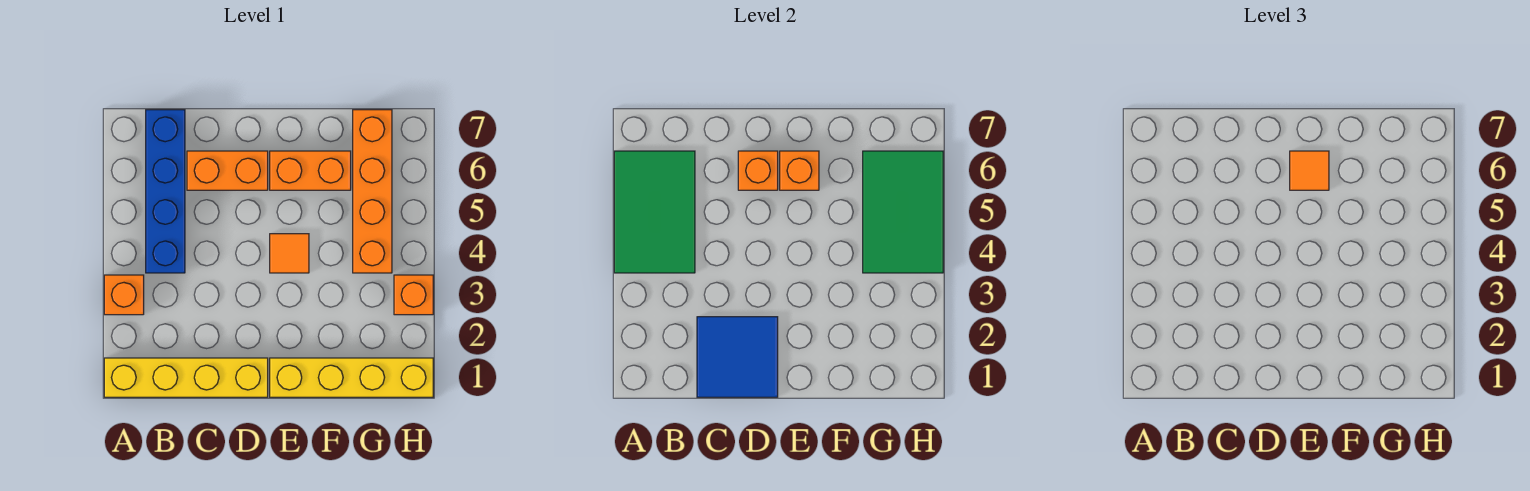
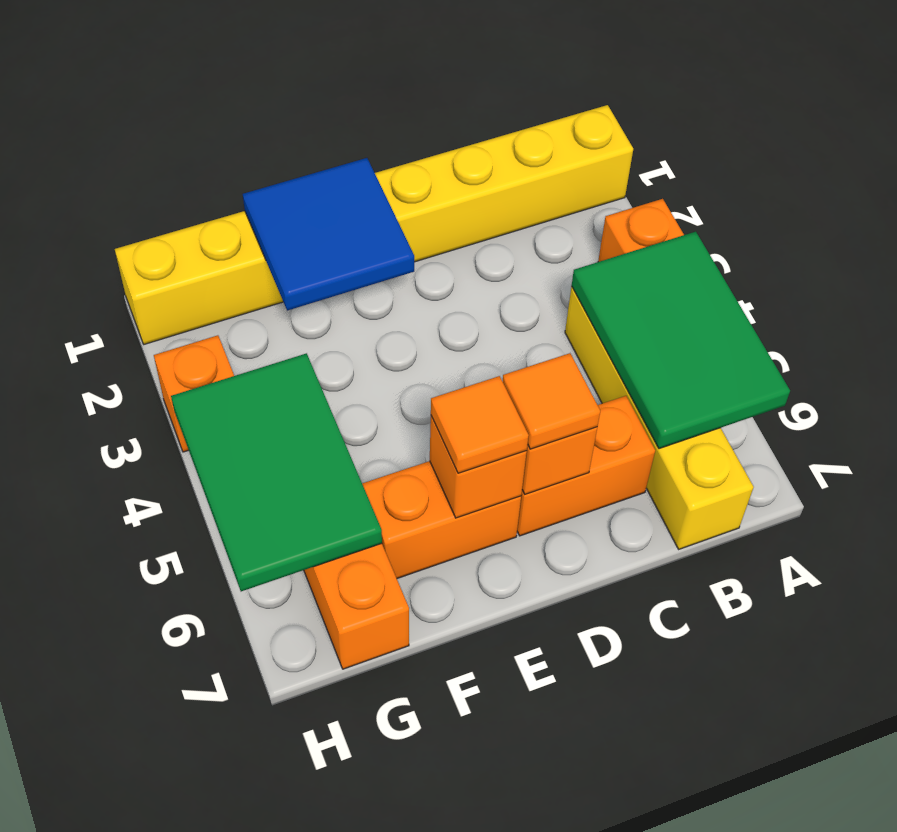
blue 1x4 brick [146,110,185,273] -> yellow 1x4 brick [565,286,754,549]
blue 2x2 tile [697,317,778,397] -> blue 2x2 tile moved to [243,158,414,311]
orange 1x1 tile [270,234,309,273] -> orange 1x1 tile moved to [503,353,600,449]

